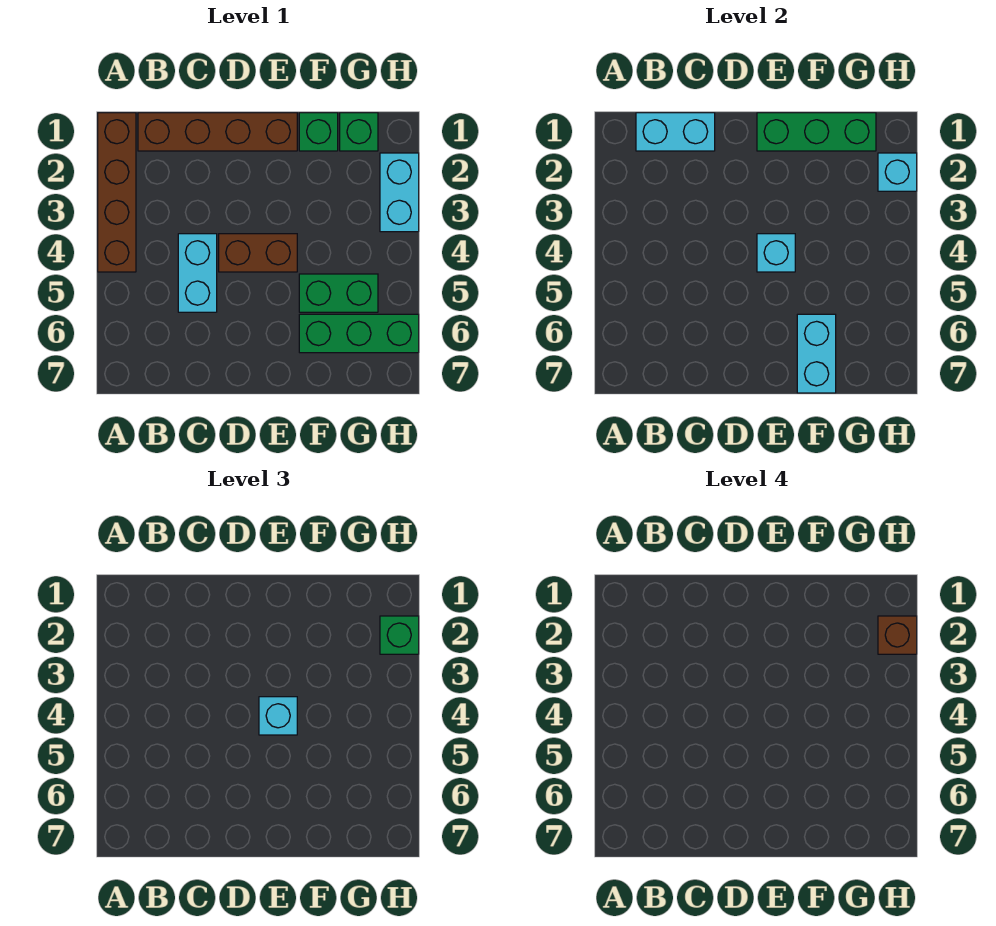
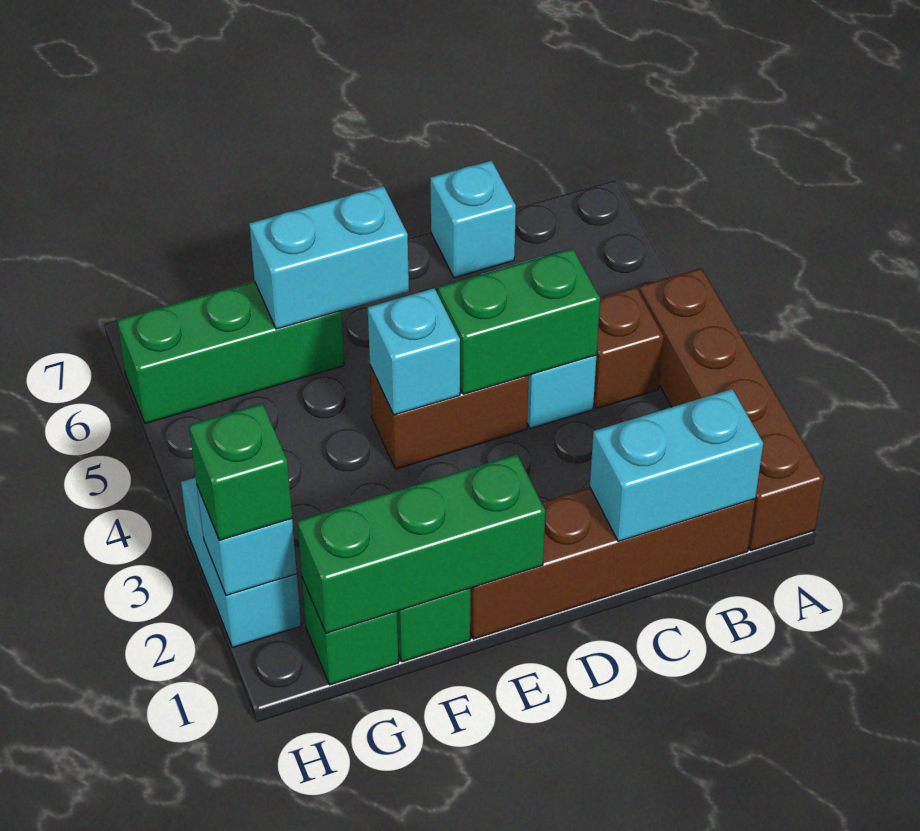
cyan 1x1 brick [259,697,297,735] -> cyan 1x1 brick moved to [430,161,516,278]
green 1x2 brick [299,274,378,312] -> green 1x2 brick moved to [438,248,600,394]
cyan 1x2 brick [797,314,836,393] -> cyan 1x2 brick turned to [249,186,409,329]
brown 1x1 brick [878,616,917,654] -> brown 1x1 brick moved to [593,287,663,409]

